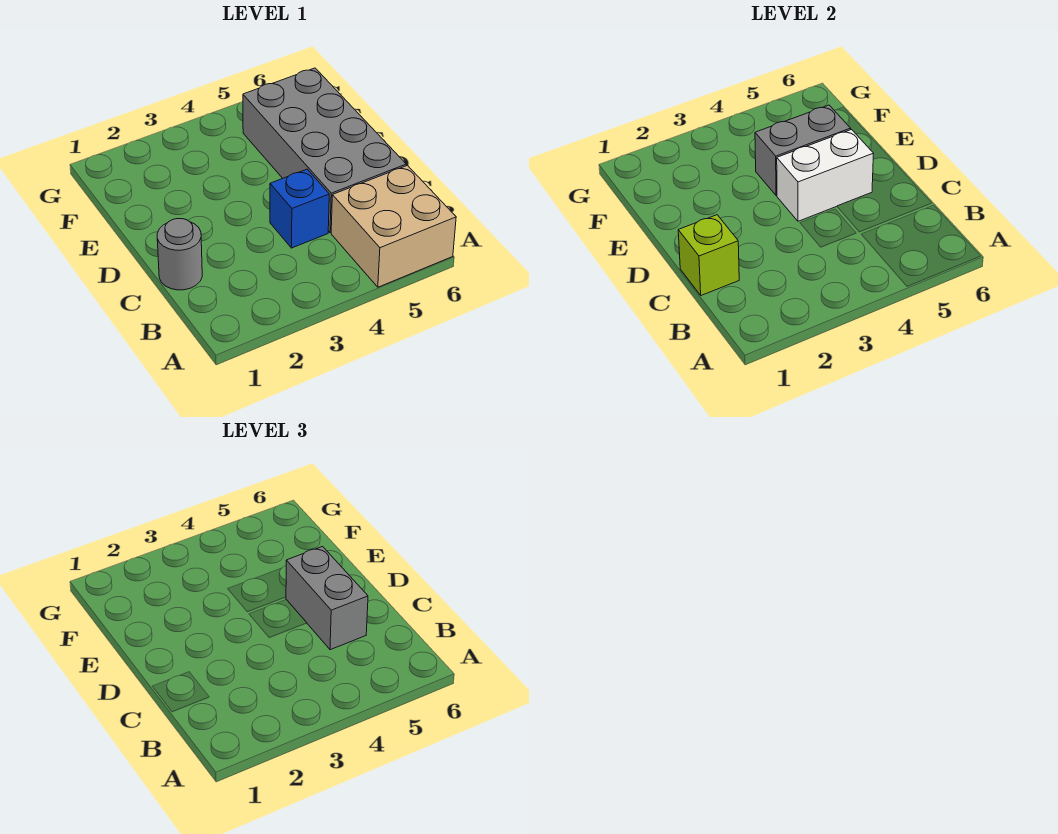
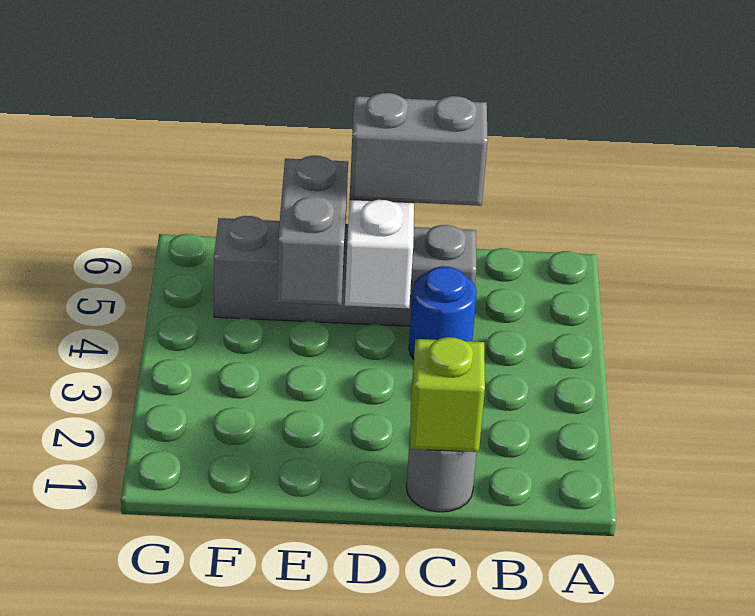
tan 2x2 brick [331,165,456,287] -> none
blue 1x1 brick [270,169,329,248] -> blue 1x1 round brick [409,266,477,359]
grey 2x4 brick [243,68,406,233] -> grey 1x4 brick [214,216,476,326]

